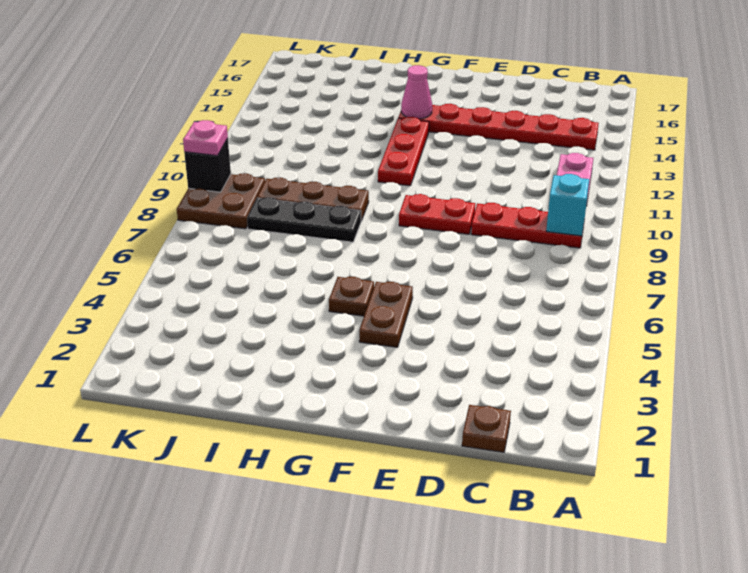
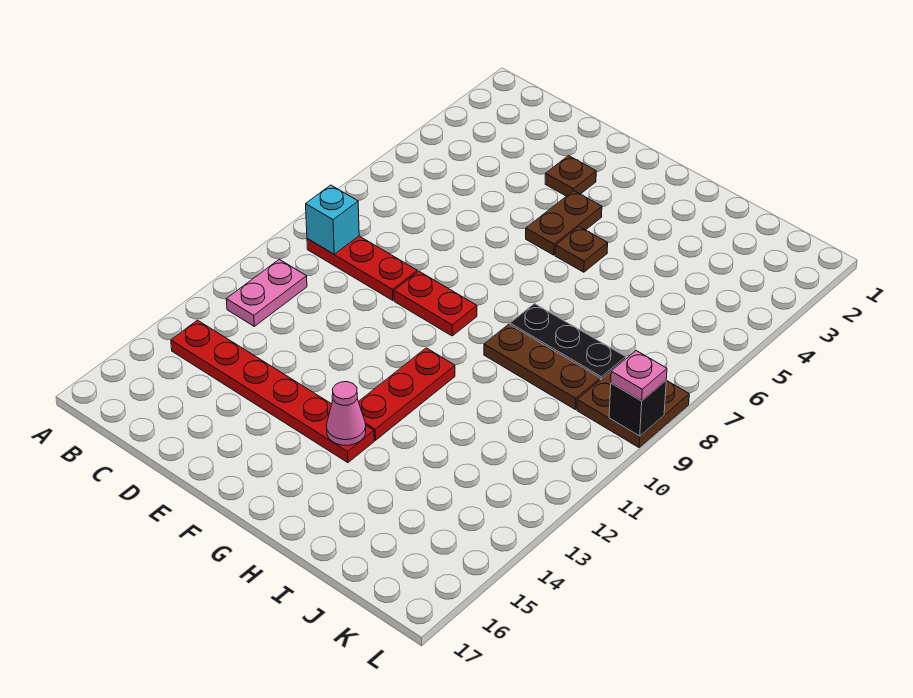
brown 1x1 plate [462,405,511,452] -> brown 1x1 plate moved to [545,156,596,196]

